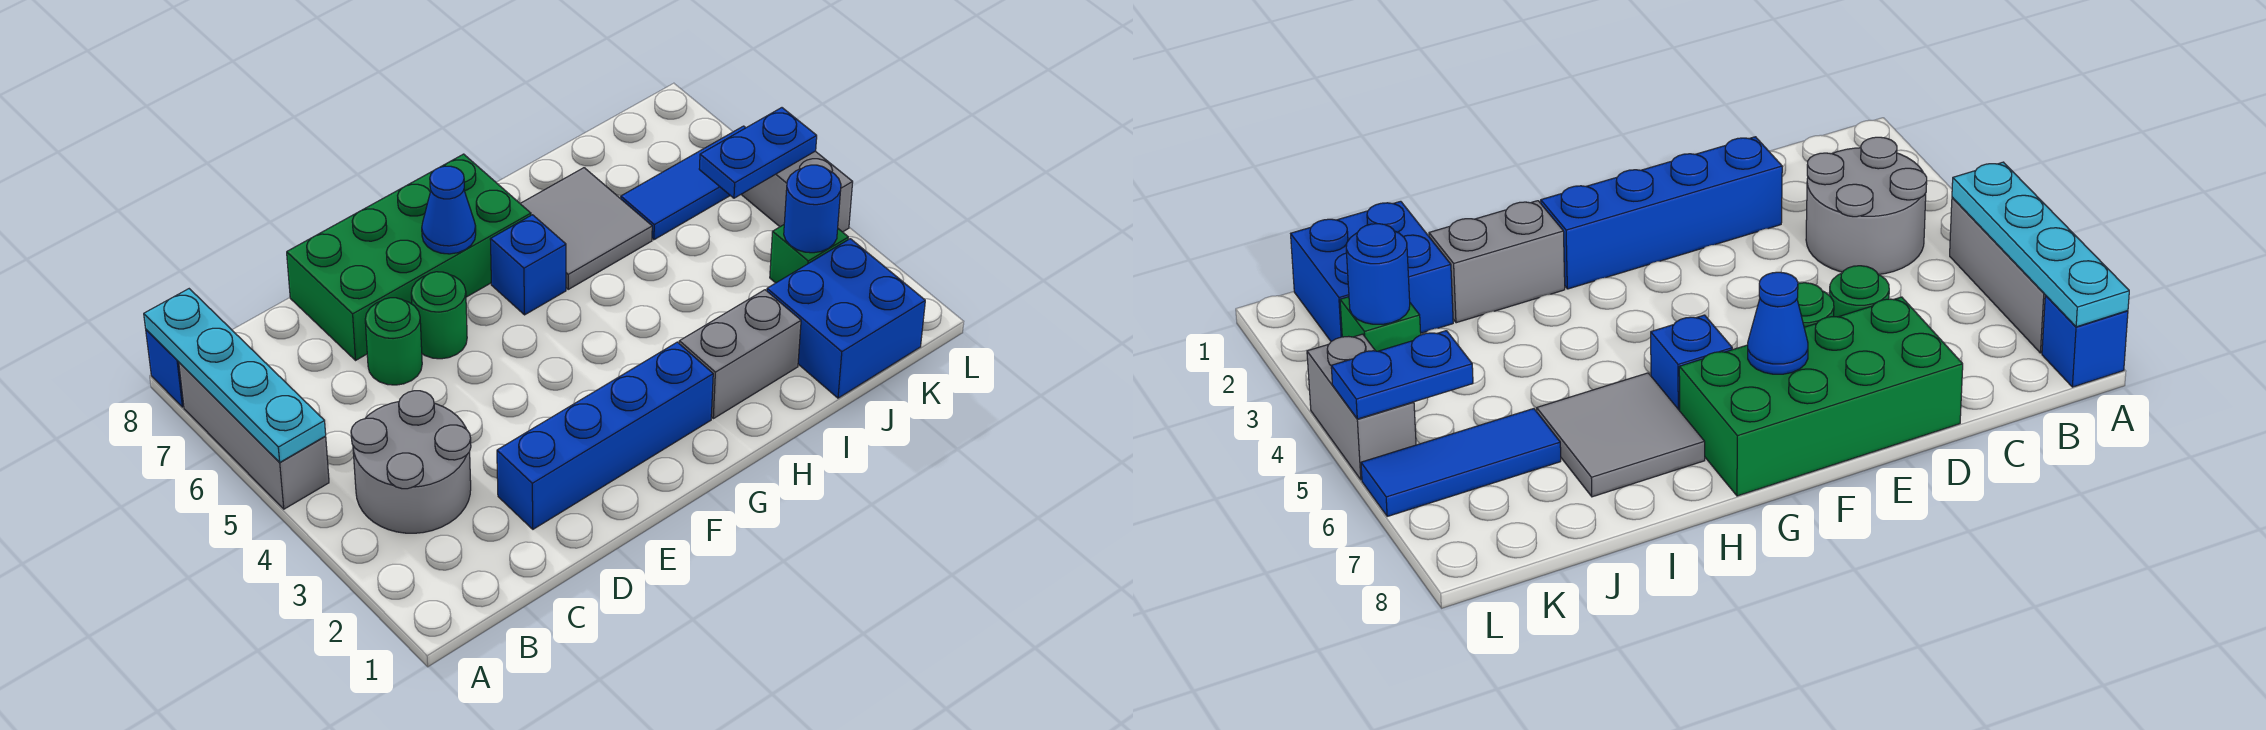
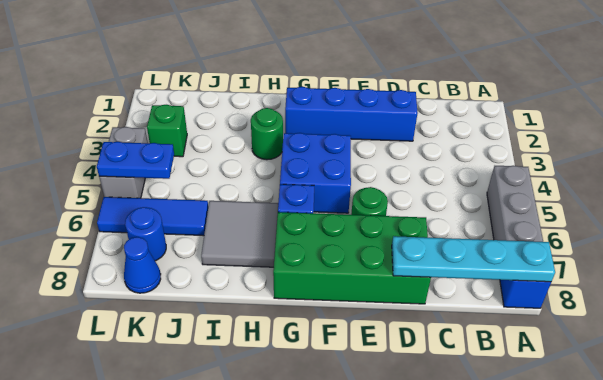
cyan 1x4 plate [144,289,326,462] -> cyan 1x4 plate turned to [392,236,555,282]
grey 2x2 round brick [351,391,471,533] -> none
green 1x1 round brick [365,298,422,385] -> green 1x1 round brick moved to [251,108,283,160]
blue 1x1 cone [422,166,476,254] -> blue 1x1 cone moved to [124,237,161,293]
grey 1x2 brick [679,290,801,419] -> none
blue 2x2 brick [767,239,925,398] -> blue 2x2 brick moved to [280,133,351,213]
blue 1x1 round brick [784,165,841,253] -> blue 1x1 round brick moved to [125,207,166,261]

